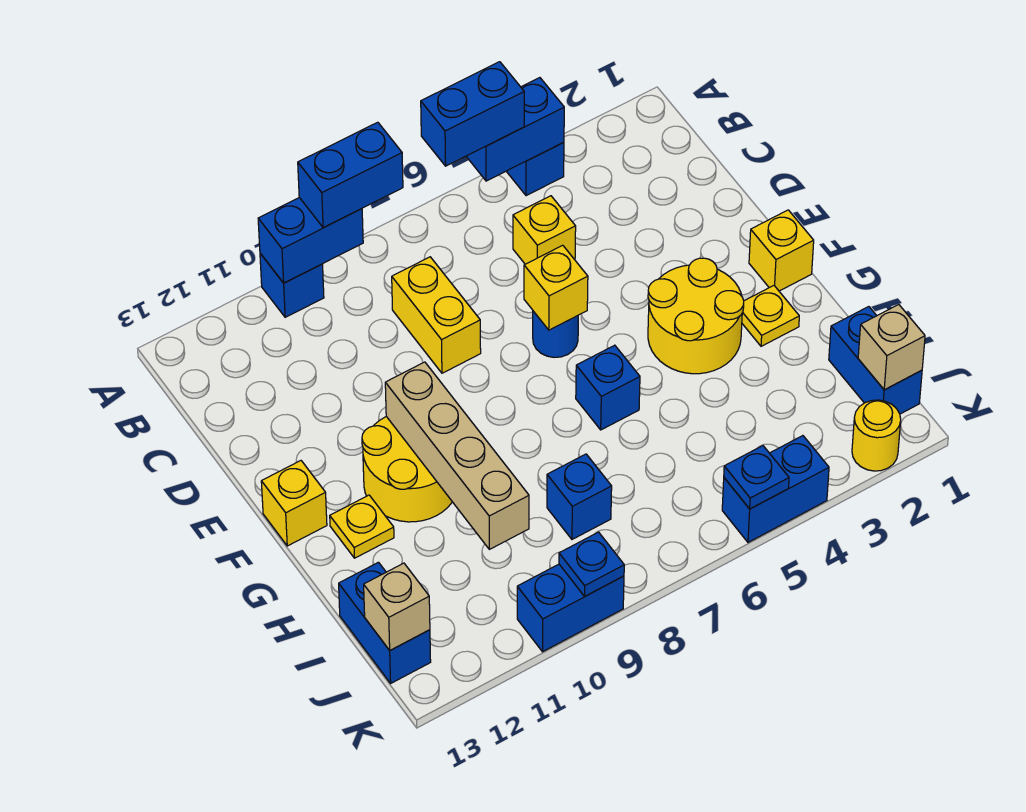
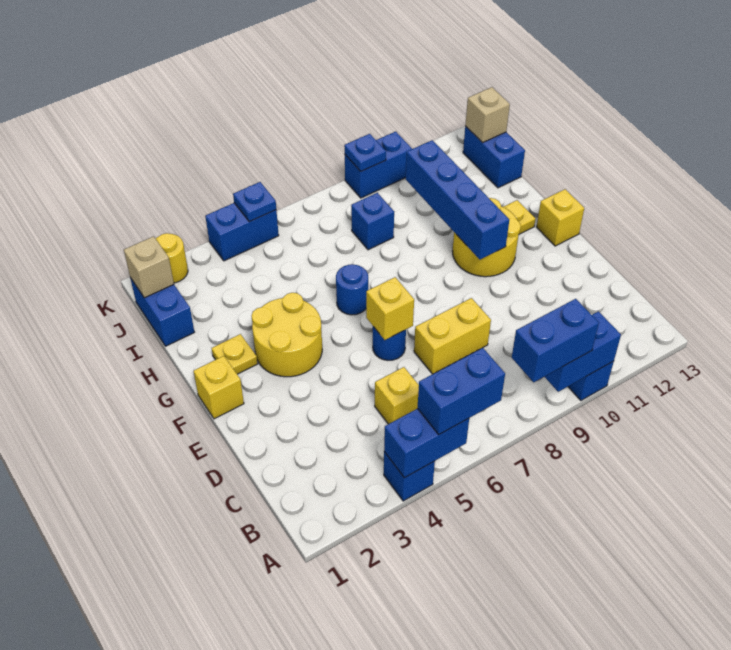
yellow 1x2 brick [392,257,481,373] -> yellow 1x2 brick turned to [414,298,491,374]
tan 1x4 brick [385,362,529,549] -> blue 1x4 brick [406,140,509,259]
blue 1x1 brick [576,345,640,430] -> blue 1x1 round brick [336,264,368,315]

